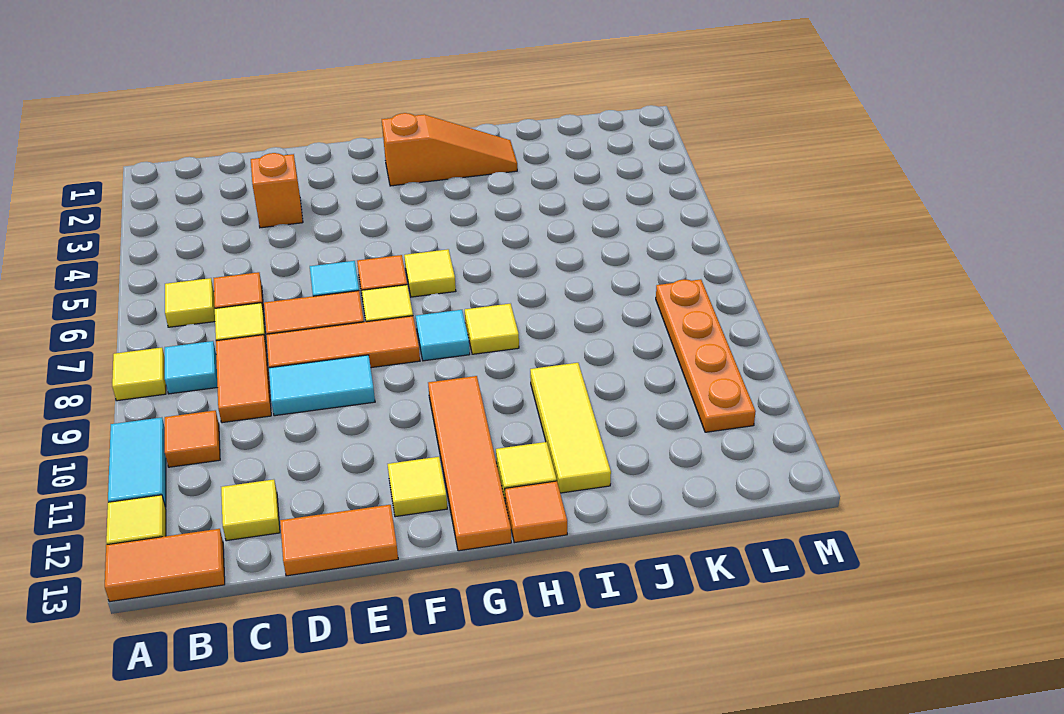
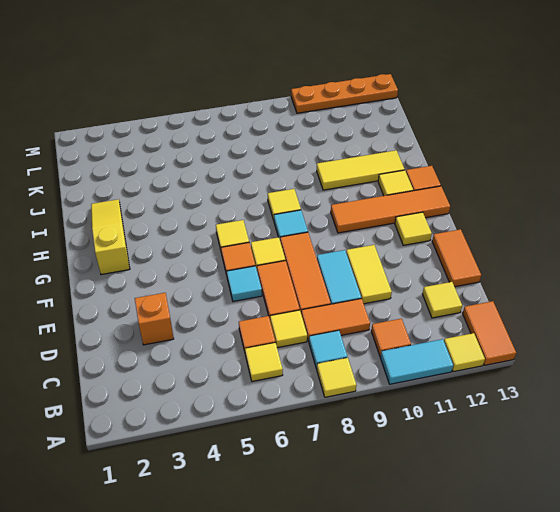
none -> yellow 1x2 tile [346,245,392,304]
orange 1x3 slope [382,113,517,186] -> yellow 1x3 slope [91,199,130,275]
orange 1x4 plate [656,279,756,432] -> orange 1x4 plate moved to [291,74,398,113]

